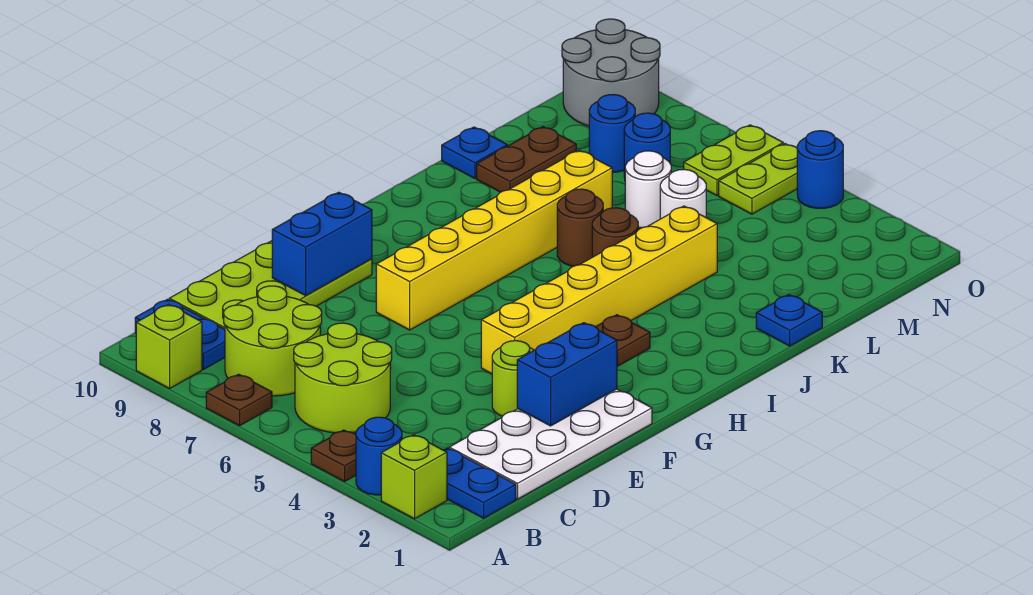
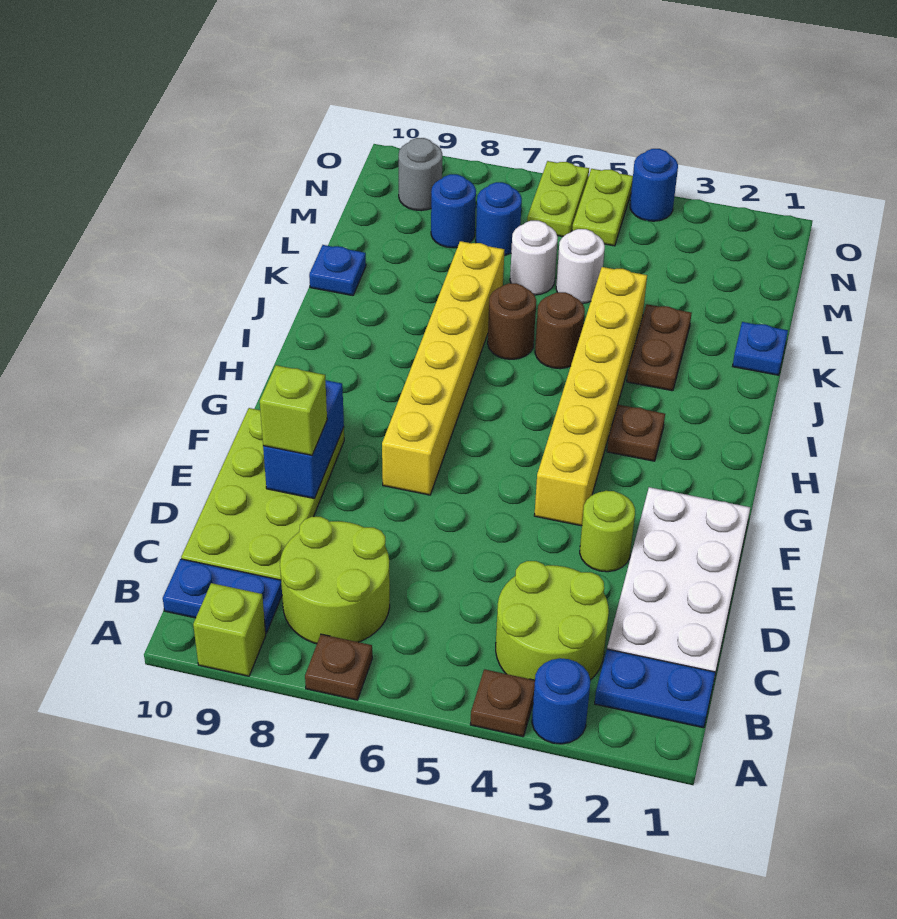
lime 1x1 brick [381,435,447,519] -> lime 1x1 brick moved to [260,365,327,455]
lime 2x2 round brick [294,323,392,433] -> lime 2x2 round brick moved to [496,561,609,680]
blue 1x2 brick [517,323,617,426] -> none
brown 1x2 plate [477,127,576,192] -> brown 1x2 plate moved to [627,304,692,391]
grey 2x2 round brick [562,19,660,126] -> grey 1x1 round brick [399,138,442,211]

